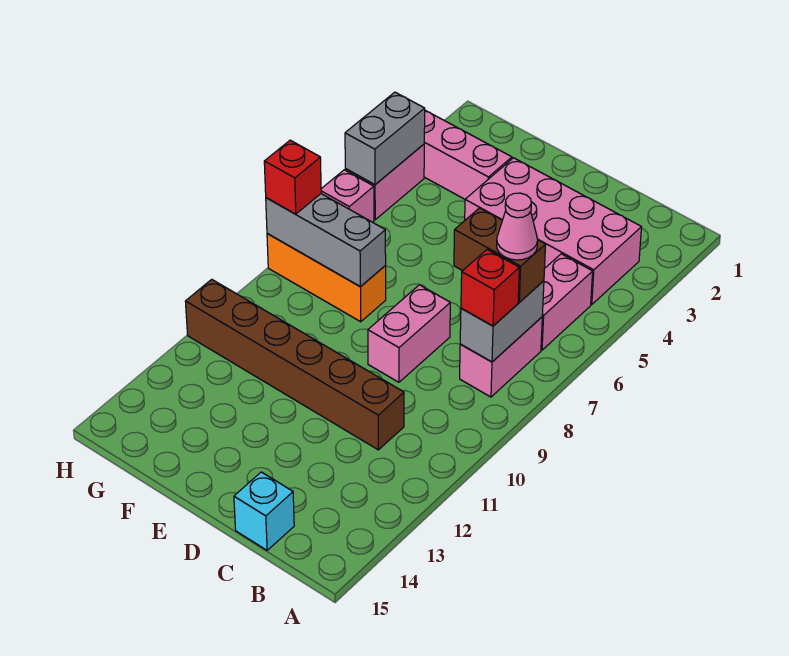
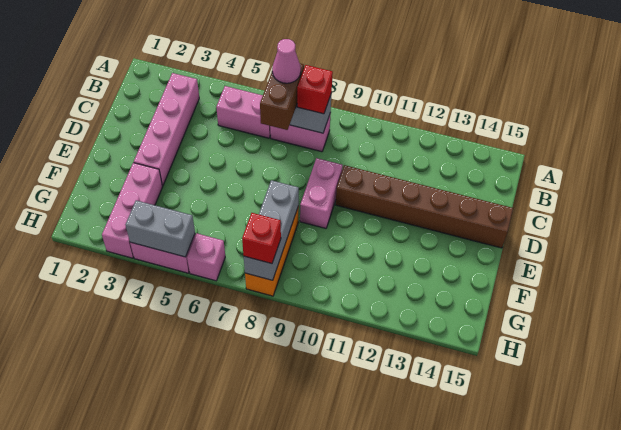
pink 2x4 brick [465,158,642,305] -> pink 1x4 brick [134,73,199,186]
brown 1x6 brick [185,279,404,450] -> brown 1x6 brick turned to [336,165,513,248]
cyan 1x1 brick [234,472,294,550] -> none
pink 1x2 brick [368,285,450,382] -> pink 1x2 brick turned to [300,158,343,228]

